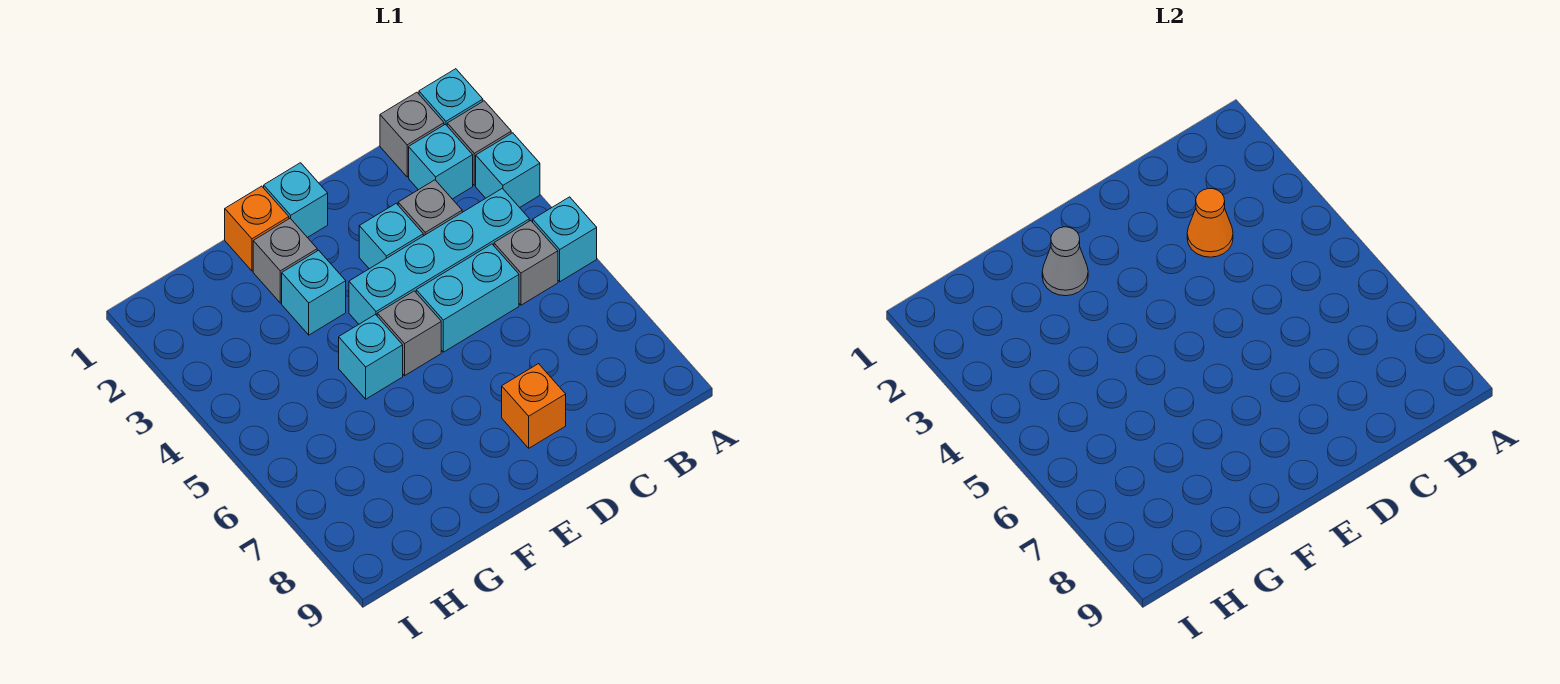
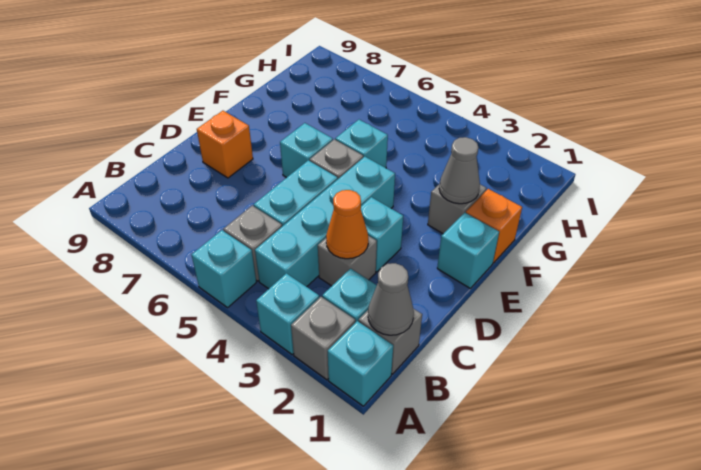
none -> grey 1x1 cone [368,263,414,335]
cyan 1x1 brick [282,250,346,335] -> cyan 1x1 brick moved to [280,123,333,178]

